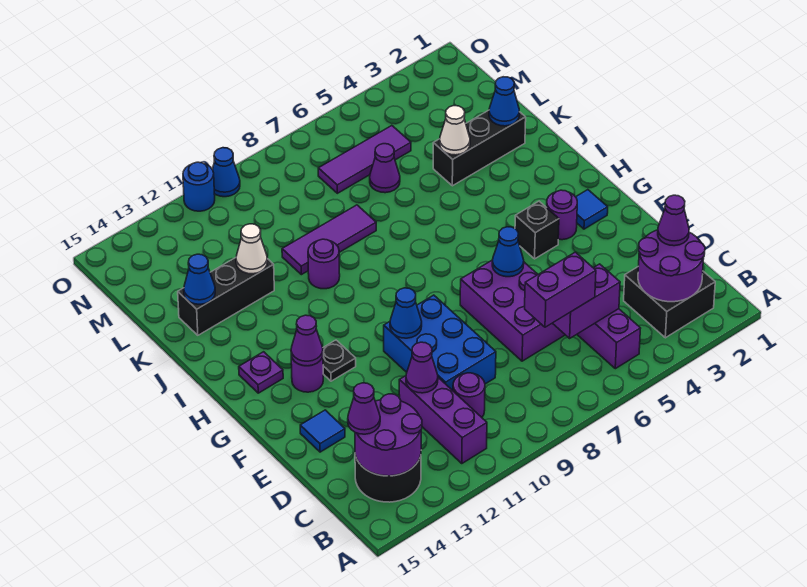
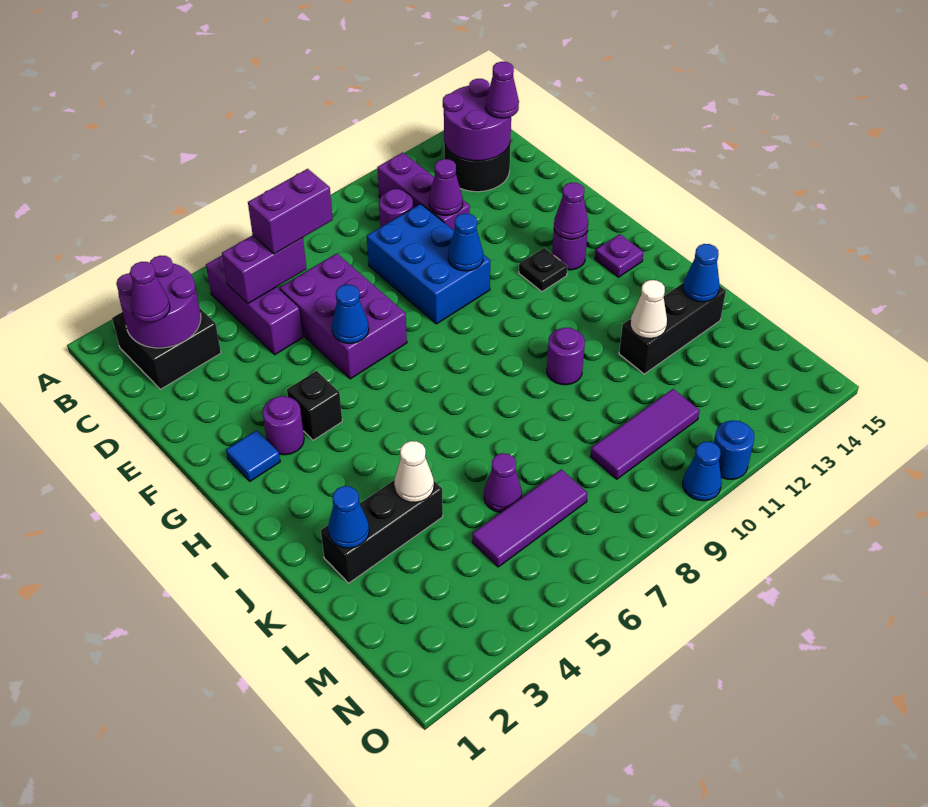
blue 1x1 tile [300,410,345,452] -> none
purple 1x3 tile [282,205,376,275] -> purple 1x3 tile moved to [590,389,700,479]

